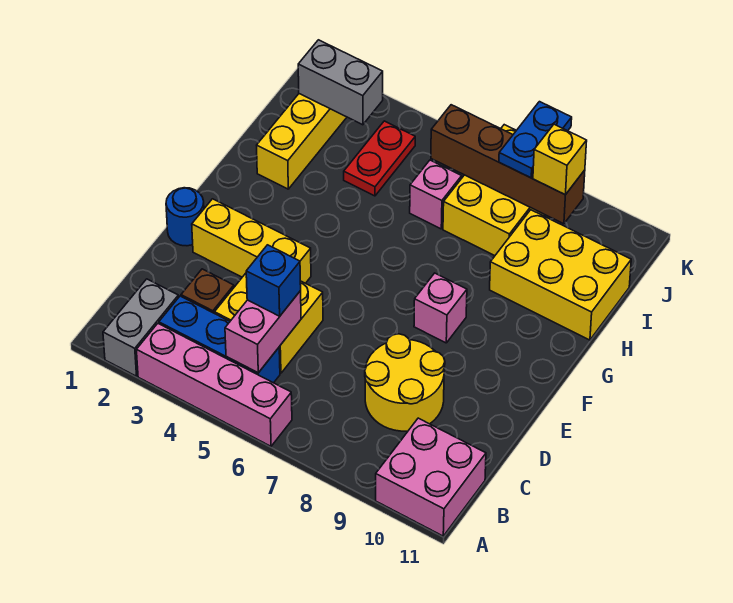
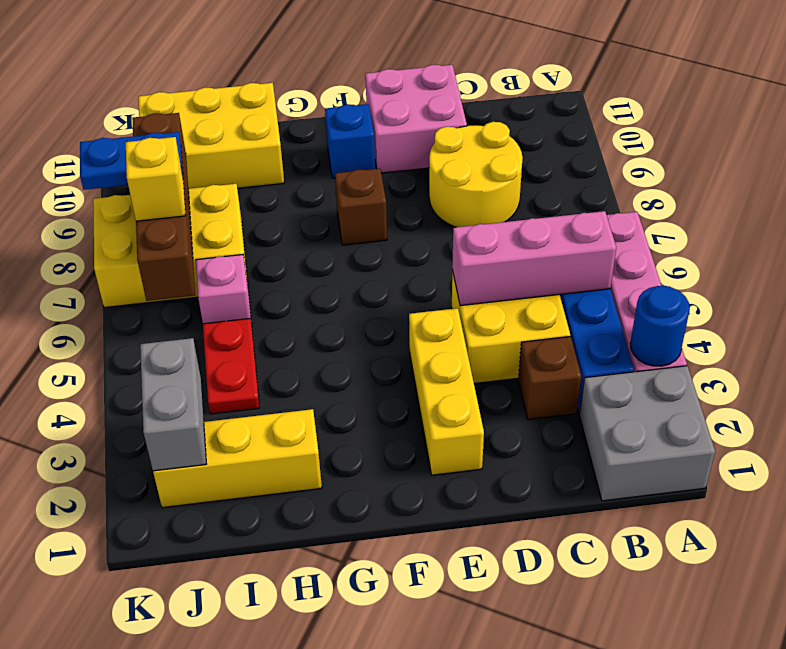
grey 1x2 brick [103,279,178,376] -> grey 2x2 brick [580,366,715,501]
pink 2x2 brick [376,418,486,536] -> pink 2x2 brick moved to [365,65,467,173]
pink 1x2 brick [225,291,301,373] -> pink 1x3 brick [452,211,616,306]
blue 1x1 brick [246,245,301,316] -> blue 1x1 brick moved to [325,104,375,178]
blue 1x1 round brick [166,188,204,246] -> blue 1x1 round brick moved to [630,286,690,366]
pink 1x1 brick [414,273,467,343] -> brown 1x1 brick [335,168,387,245]
yellow 2x3 brick [490,210,631,340] -> yellow 2x3 brick turned to [138,83,284,189]
red 1x2 plate [344,121,415,196] -> red 1x2 plate turned to [203,318,260,414]
yellow 1x1 brick [533,124,587,195] -> yellow 1x1 brick moved to [126,137,186,221]

